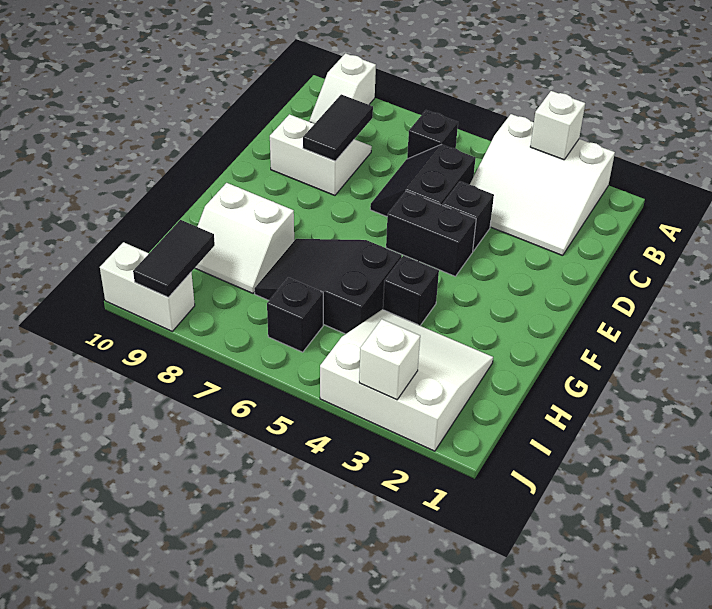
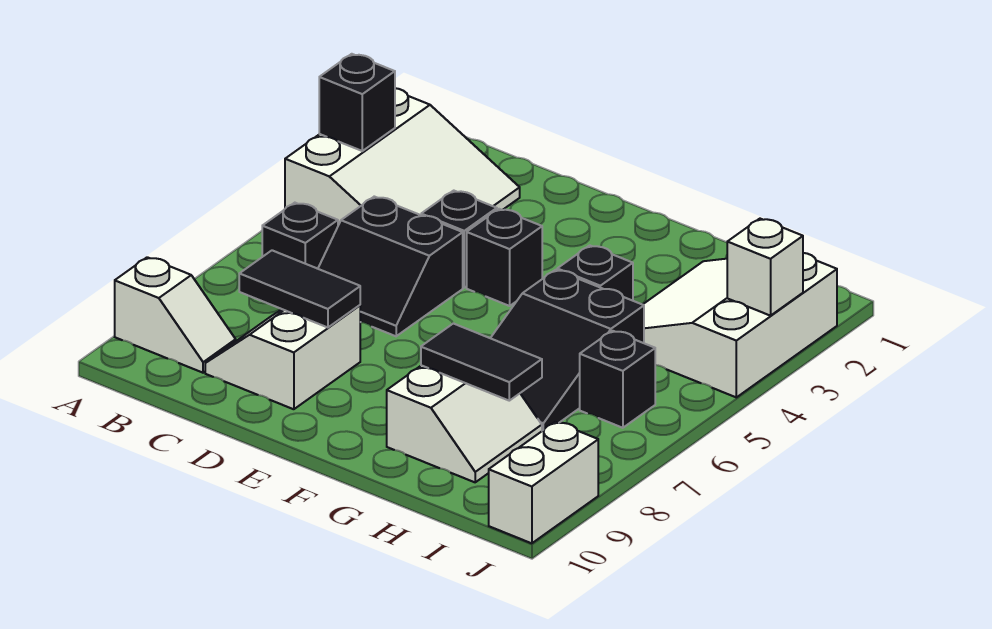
white 1x1 brick [530,91,585,160] -> black 1x1 brick [319,54,395,151]
black 1x2 brick [386,191,476,276] -> black 1x1 brick [467,209,542,306]
black 1x2 tile [133,220,215,297] -> black 1x2 tile moved to [421,324,542,401]

